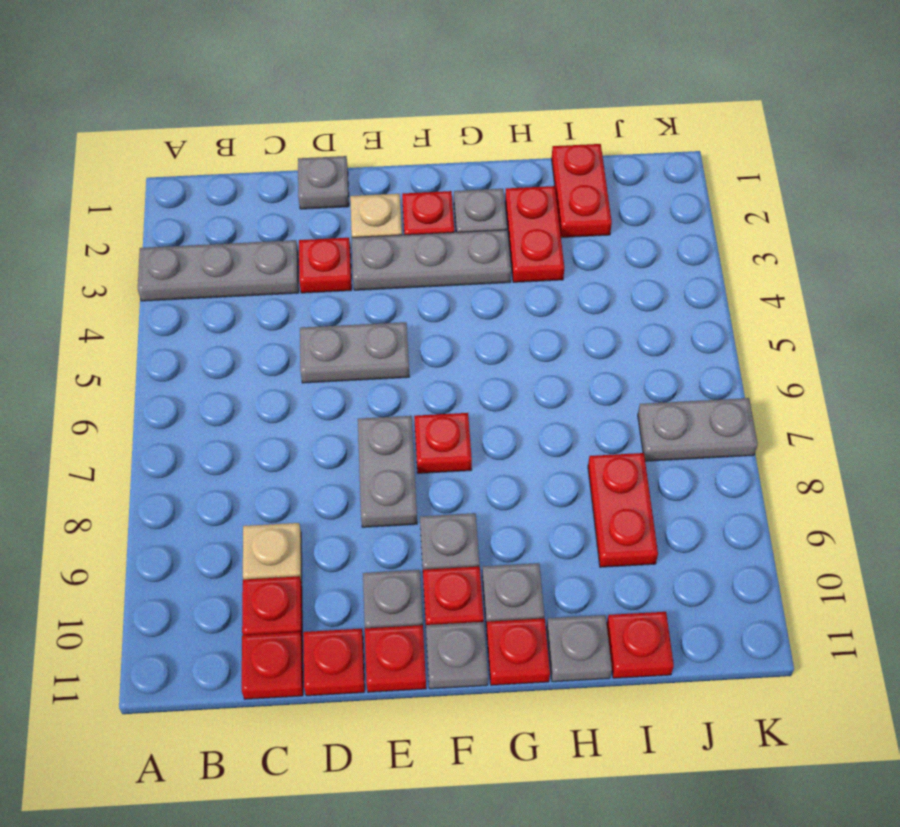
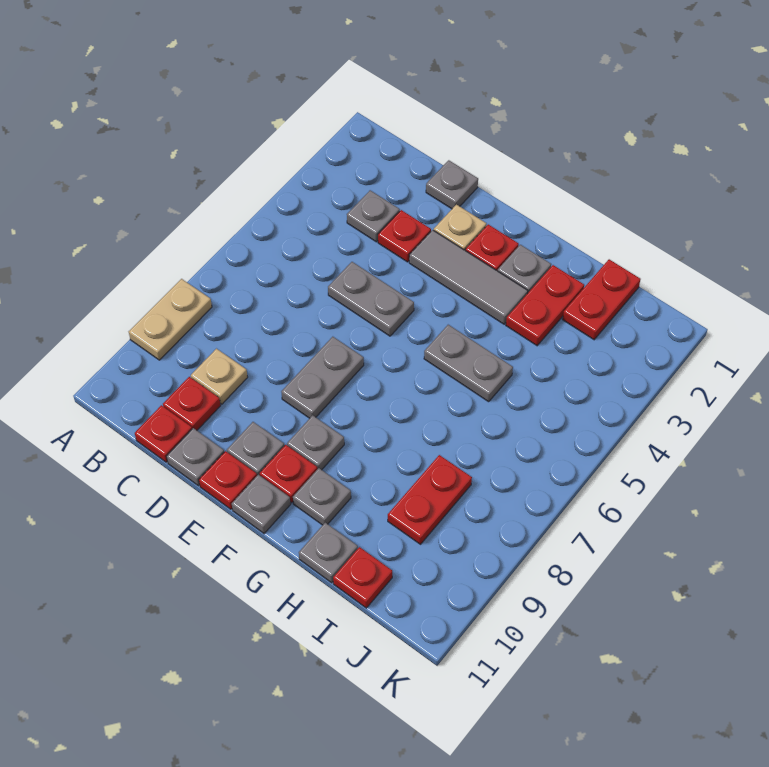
grey 1x3 plate [138,240,299,301] -> grey 1x1 plate [347,190,400,242]
none -> tan 1x2 plate [129,279,212,360]
red 1x1 plate [303,629,365,696] -> grey 1x1 plate [167,428,224,486]
grey 1x3 plate [352,230,511,290] -> grey 1x3 tile [409,230,528,324]
red 1x1 plate [414,413,472,473] -> none
red 1x1 plate [486,618,550,685] -> none
grey 1x2 plate [638,398,758,461] -> grey 1x2 plate moved to [424,325,513,402]

